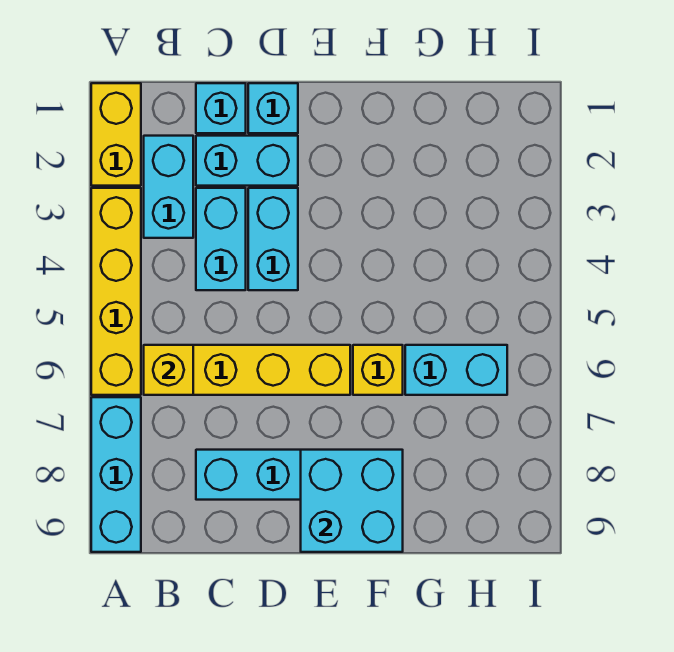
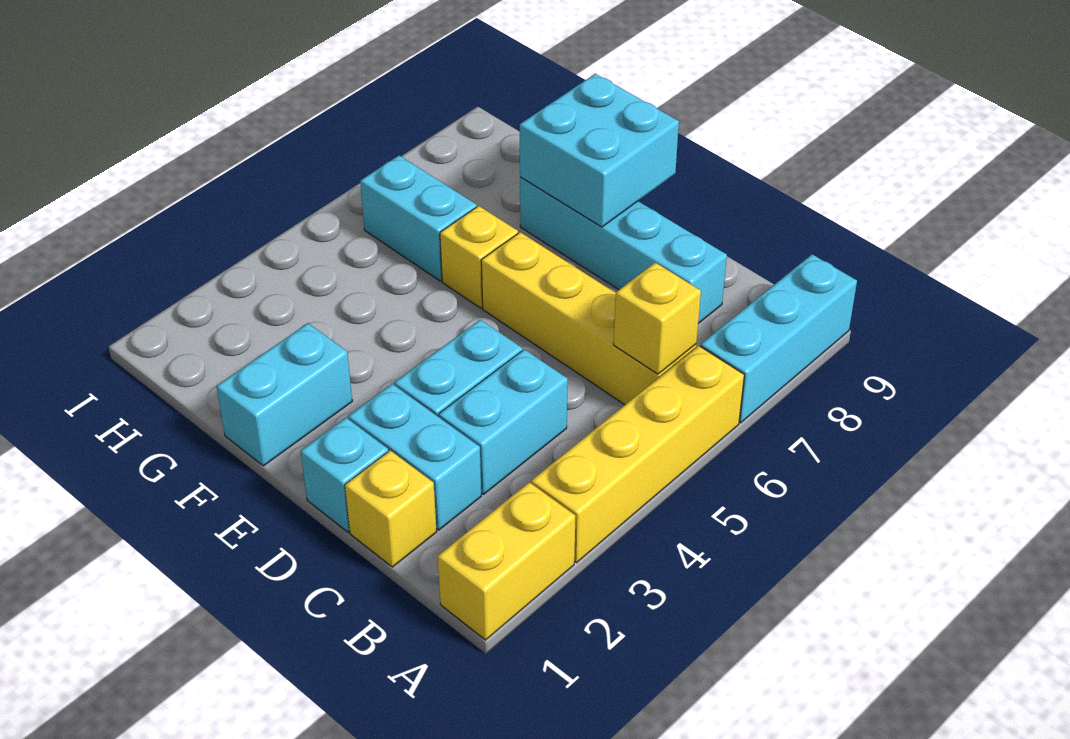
cyan 1x2 brick [144,136,193,238] -> cyan 1x2 brick moved to [216,323,352,466]
cyan 1x1 brick [196,83,246,133] -> yellow 1x1 brick [345,451,437,567]

